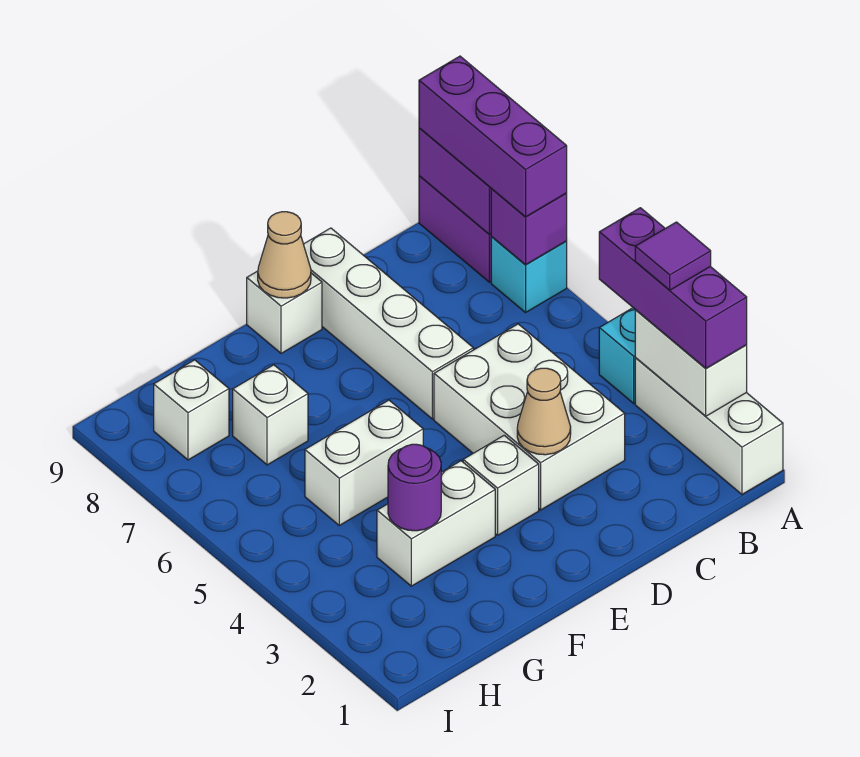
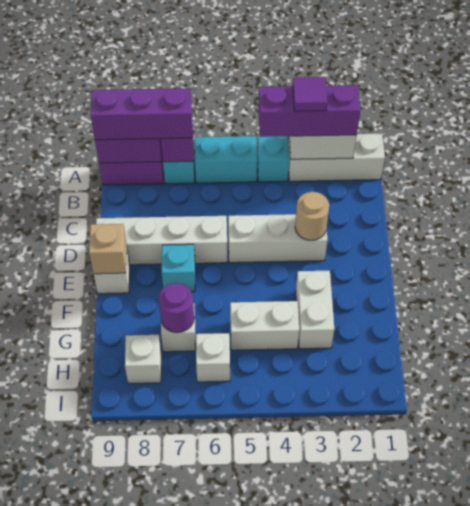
none -> cyan 1x2 brick [195,136,257,183]
white 2x3 brick [434,324,625,510] -> white 1x3 brick [228,214,328,263]
tan 1x1 cone [517,368,571,455] -> tan 1x1 round brick [295,192,329,240]
white 1x1 brick [463,435,539,535] -> white 1x1 brick moved to [196,333,230,382]
none -> cyan 1x1 brick [162,244,195,292]
tan 1x1 cone [258,212,311,298] -> tan 1x1 brick [89,224,127,274]
white 1x2 brick [305,400,423,525] -> white 1x2 brick turned to [230,301,299,350]
purple 1x1 round brick [388,444,441,531] -> purple 1x1 round brick moved to [159,283,194,333]

